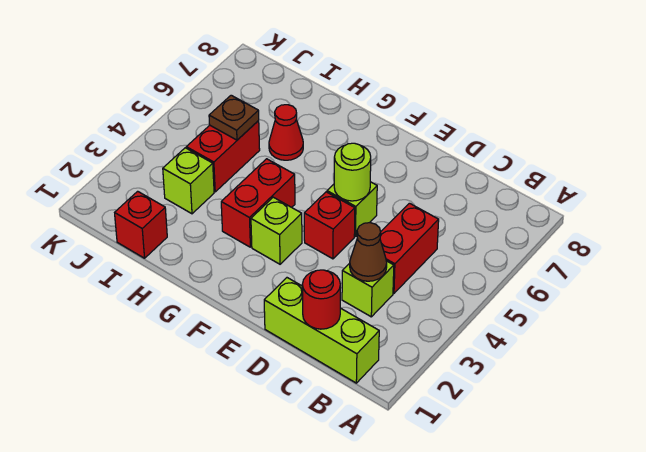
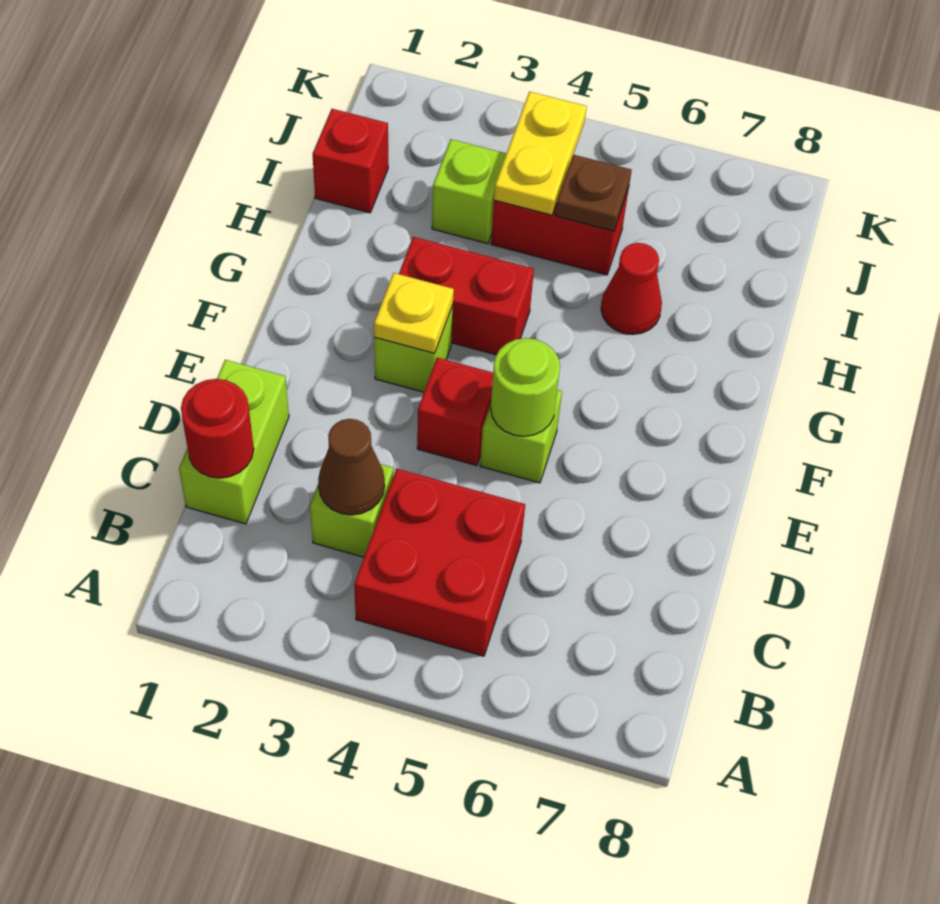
lime 1x3 brick [264,278,379,383] -> lime 1x2 brick [179,360,289,524]
red 1x2 brick [380,203,439,293] -> red 2x2 brick [354,469,525,656]
none -> yellow 1x1 plate [374,273,454,353]
none -> yellow 1x2 plate [494,92,587,215]

